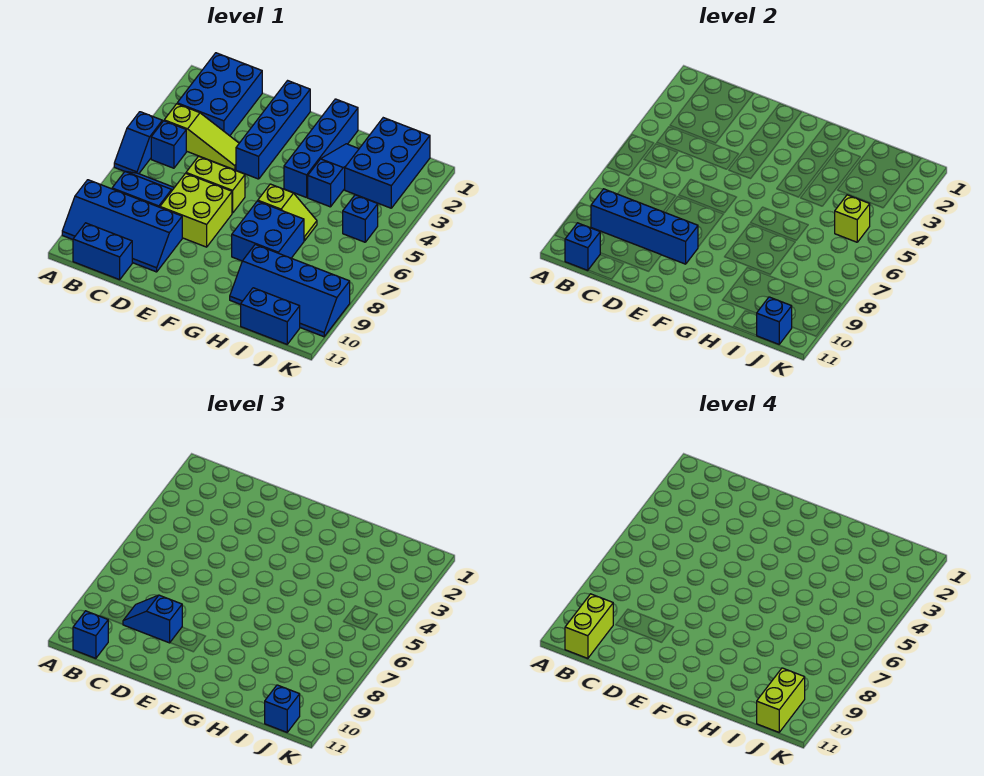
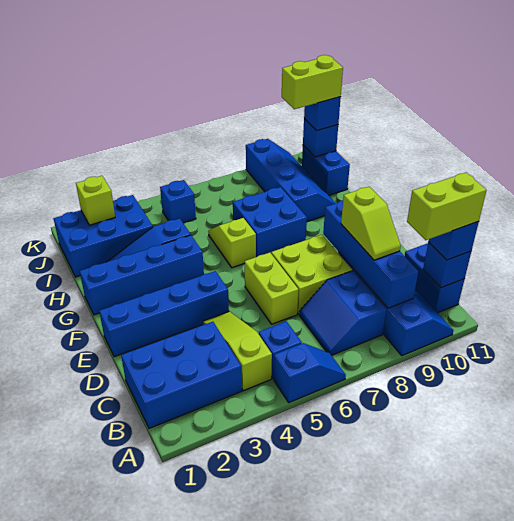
blue 1x2 slope [123,595,182,643] -> lime 1x2 slope [341,187,401,260]
lime 1x1 brick [835,195,870,242] -> lime 1x1 brick moved to [76,176,115,225]

